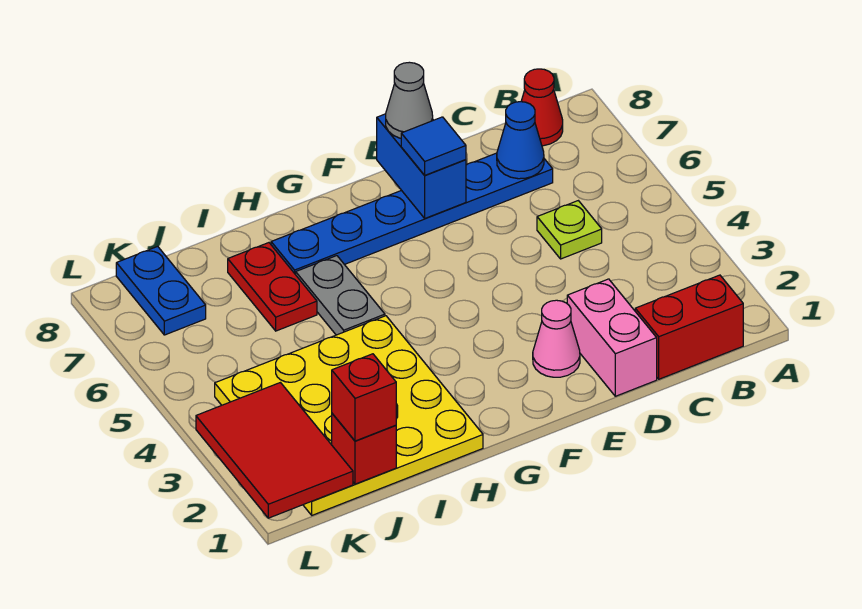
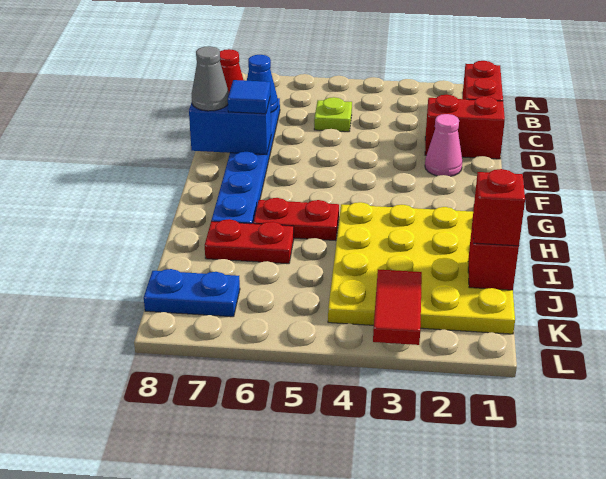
pink 1x2 brick [567,279,657,396] -> red 1x2 brick [425,95,505,159]
grey 1x2 plate [296,256,385,335] -> red 1x2 plate [254,198,339,241]
red 2x3 tile [196,383,353,518] -> red 1x2 tile [373,269,422,345]

